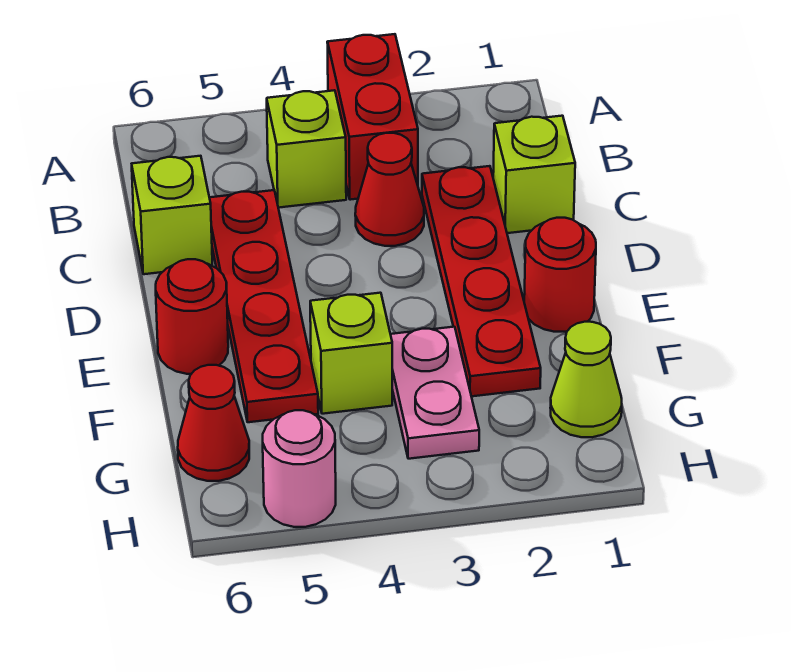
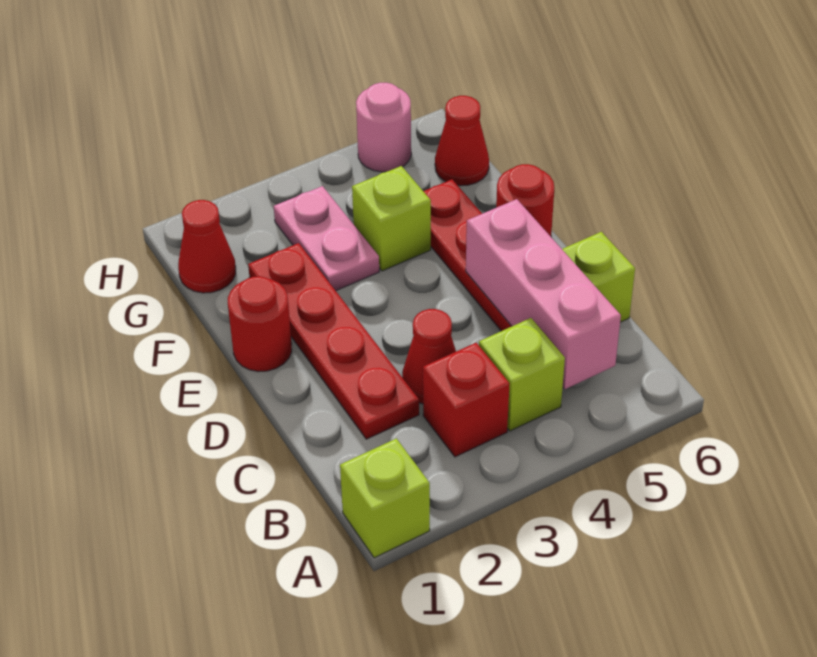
red 1x2 brick [327,34,418,200] -> red 1x1 brick [423,343,510,457]
none -> pink 1x3 brick [466,199,621,389]
lime 1x1 brick [493,116,575,233] -> lime 1x1 brick moved to [340,438,430,558]
lime 1x1 cone [550,322,622,437] -> red 1x1 cone [178,200,236,293]

